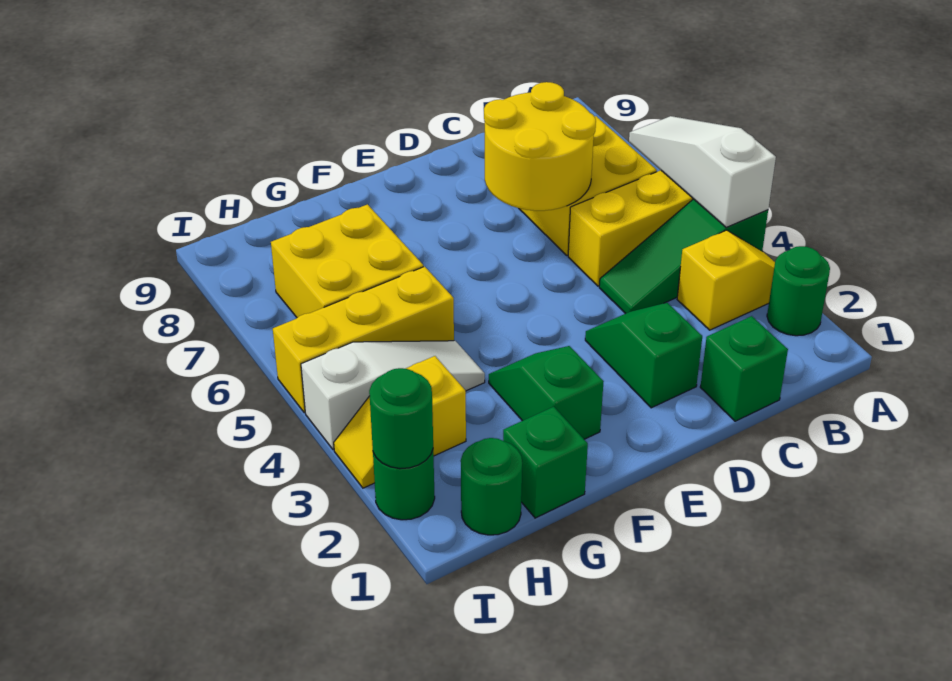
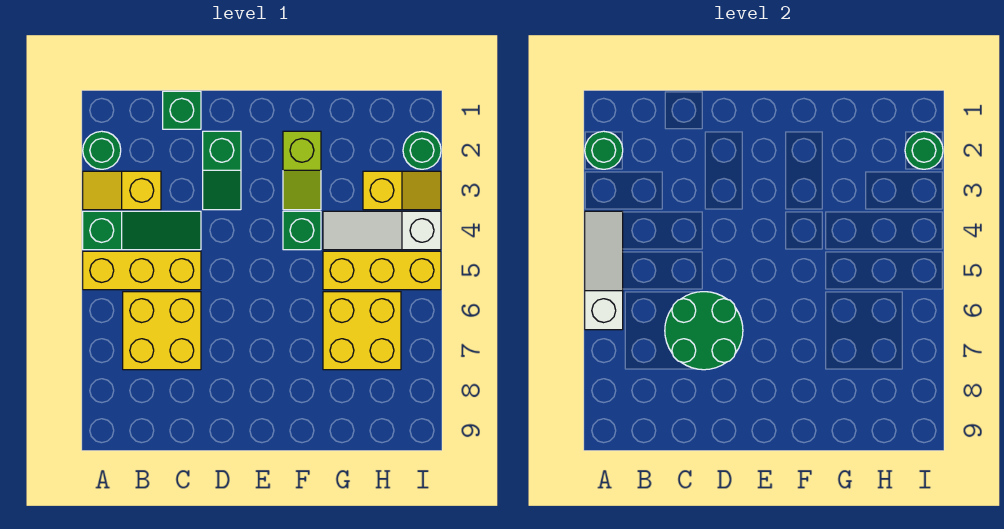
white 1x3 slope [629,116,776,227] -> white 1x3 slope turned to [585,211,623,330]
yellow 2x2 round brick [484,82,596,211] -> green 2x2 round brick [665,292,743,370]
green 1x2 slope [489,346,604,439] -> lime 1x2 slope [283,131,321,210]
green 1x1 brick [503,407,588,518] -> green 1x1 brick moved to [283,211,321,250]
green 1x1 round brick [461,438,522,535] -> green 1x1 round brick moved to [585,131,623,169]

